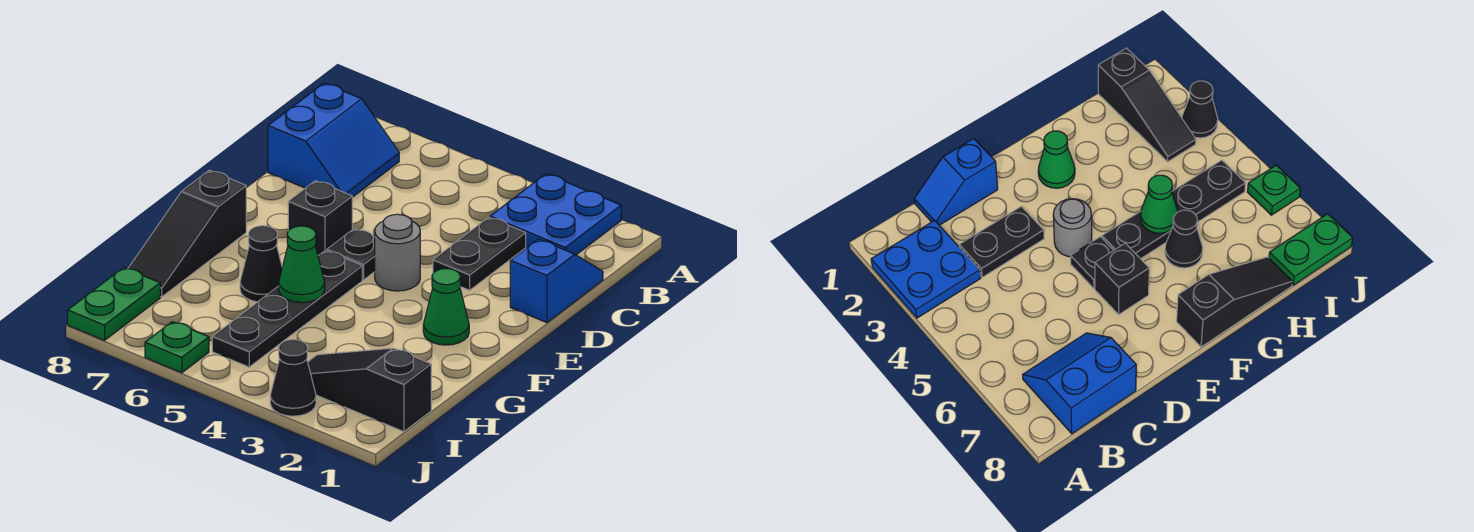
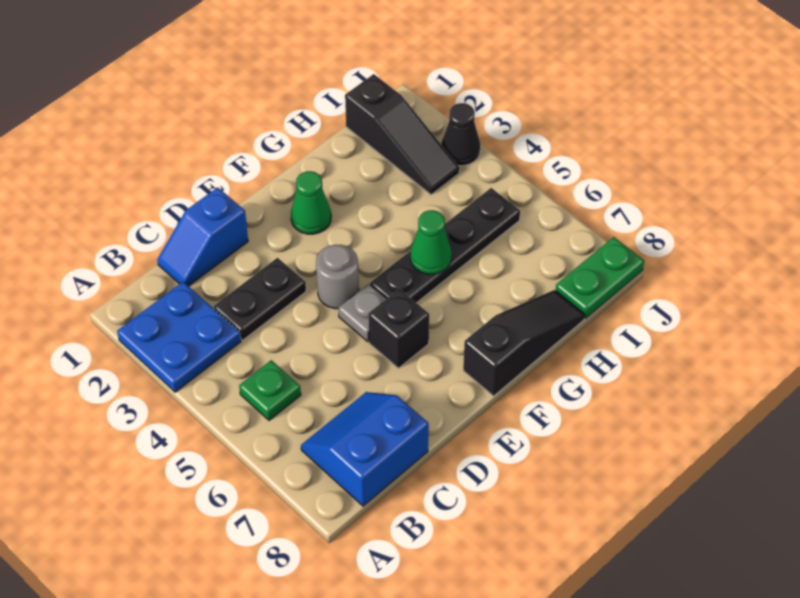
black 1x1 plate [327,229,375,280] -> grey 1x1 plate [338,284,387,342]
black 1x1 cone [240,226,282,302] -> none
green 1x1 plate [145,322,209,373] -> green 1x1 plate moved to [239,360,301,420]

